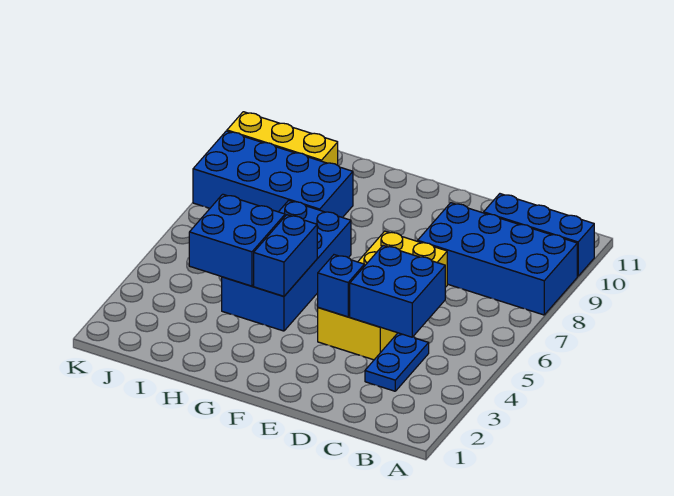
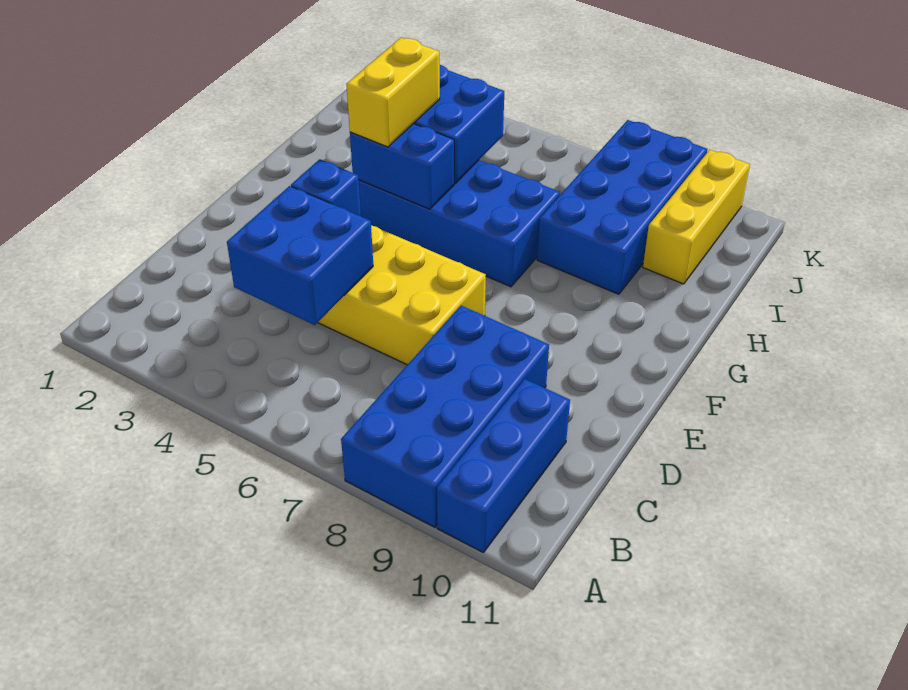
blue 1x2 plate [365,333,429,391] -> none
none -> yellow 1x2 brick [346,38,440,147]

